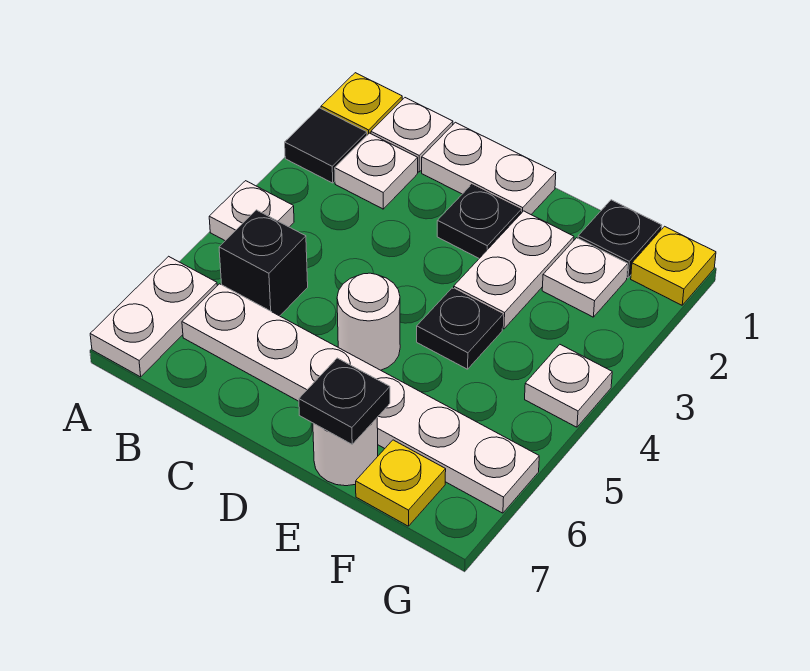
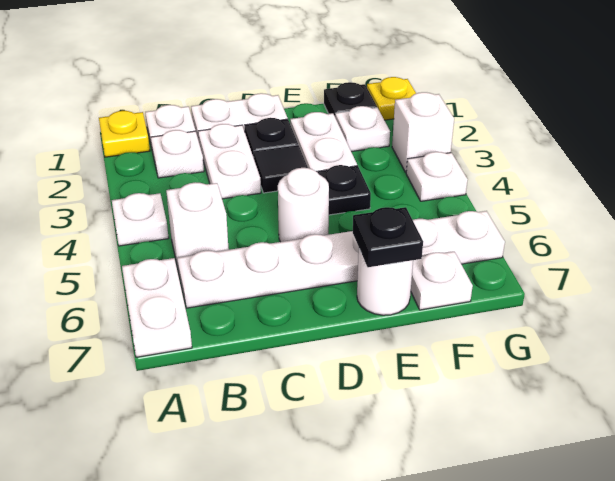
black 1x1 tile [285,108,367,183] -> black 1x1 tile moved to [254,145,308,193]
black 1x1 brick [219,210,308,316] -> white 1x1 brick [166,182,229,272]
none -> white 1x2 plate [198,124,261,199]
yellow 1x1 plate [356,440,446,526] -> white 1x1 plate [411,252,473,310]
none -> white 1x1 brick [392,92,454,172]

